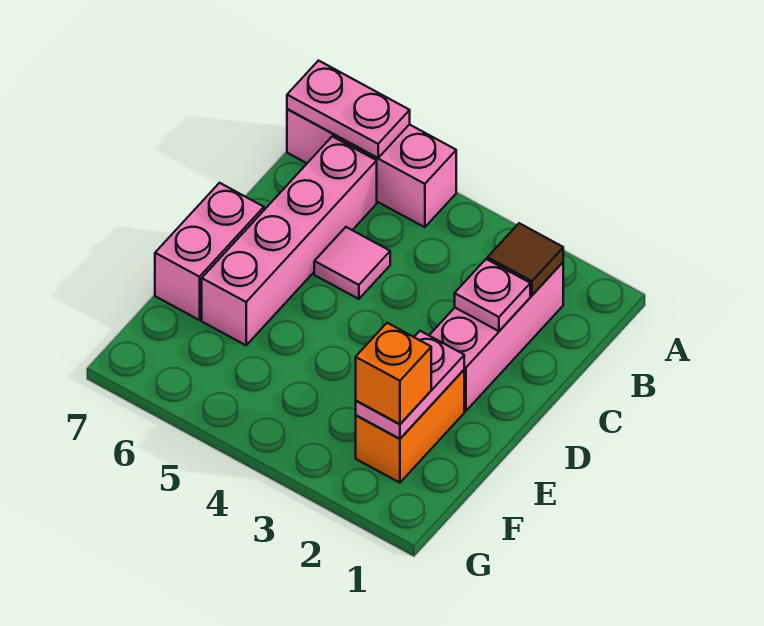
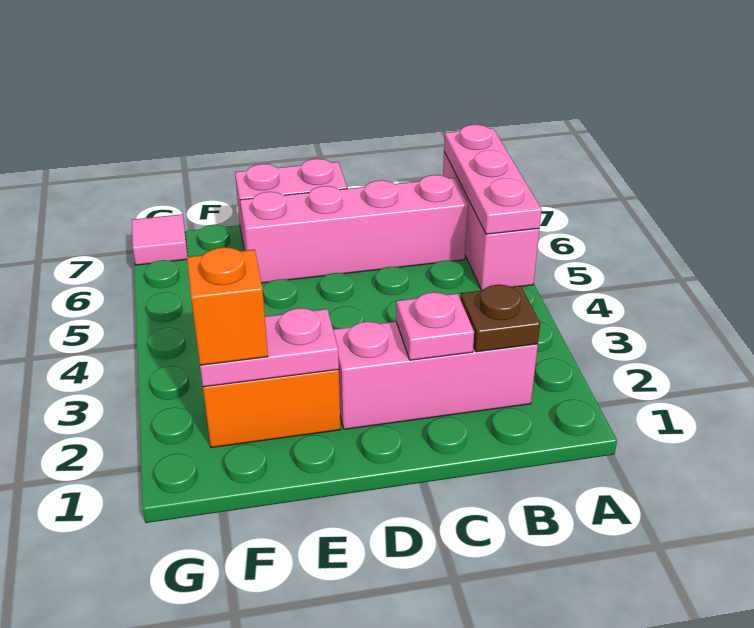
pink 1x2 plate [287,61,410,158] -> pink 1x3 plate [444,125,542,234]
brown 1x1 tile [488,223,563,295] -> brown 1x1 plate [460,285,540,352]
pink 1x1 tile [314,227,390,299] -> pink 1x1 tile moved to [132,214,188,265]

